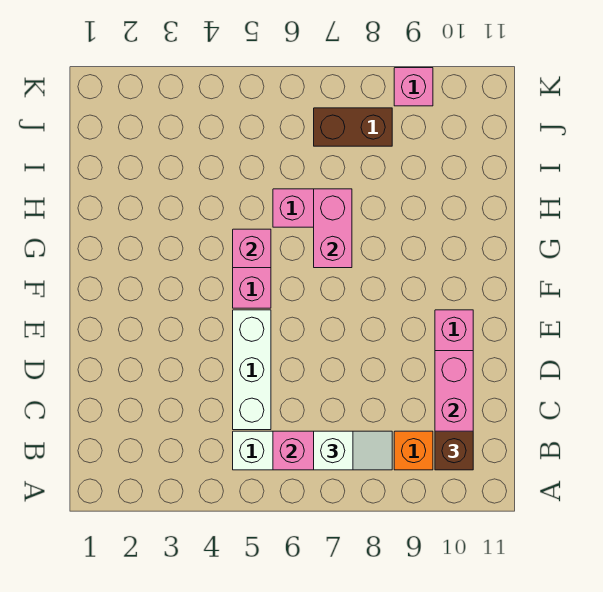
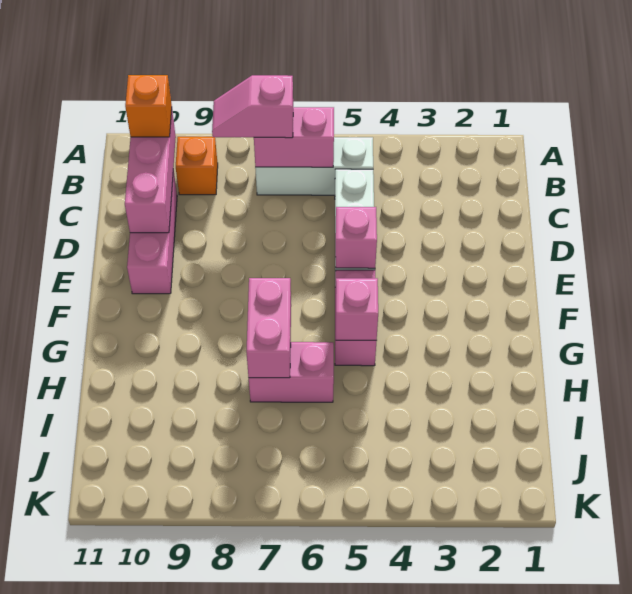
white 1x2 slope [314,431,392,470] -> pink 1x2 slope [212,75,293,138]
brown 1x1 brick [435,431,473,470] -> orange 1x1 brick [125,75,172,137]
brown 1x2 brick [314,108,392,146] -> none
pink 1x1 brick [394,68,433,106] -> pink 1x1 brick moved to [335,207,377,268]

